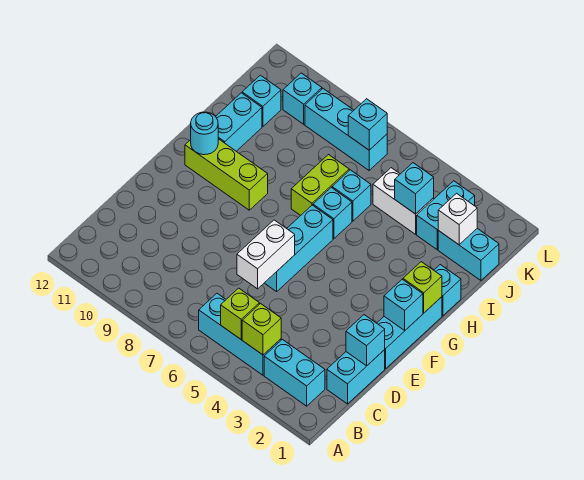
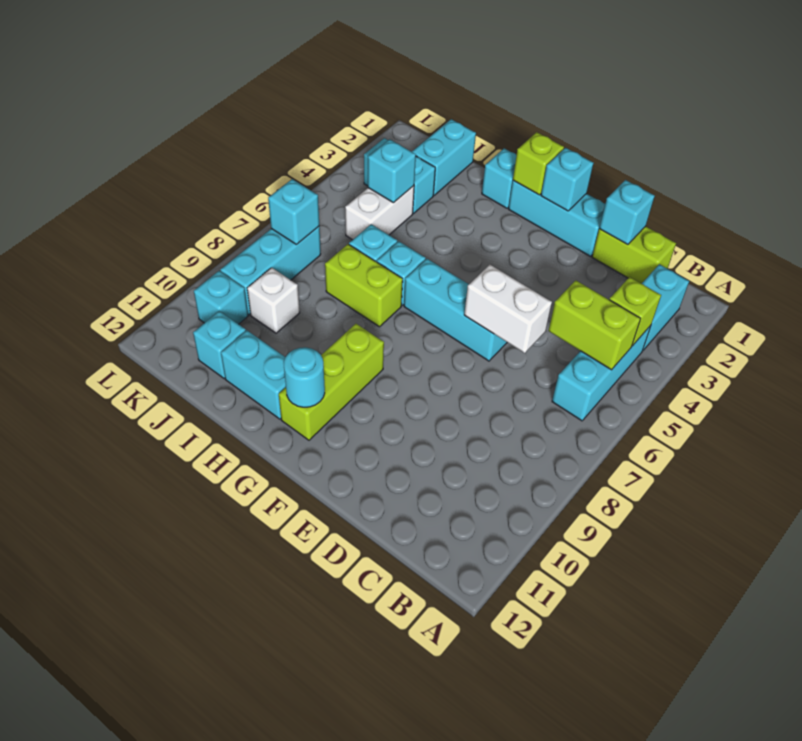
lime 1x1 brick [221,288,259,340] -> lime 1x2 brick [548,280,641,370]
cyan 1x2 brick [327,350,385,404] -> lime 1x2 brick [592,226,676,284]
white 1x1 brick [438,193,477,245] -> white 1x1 brick moved to [247,268,300,333]

